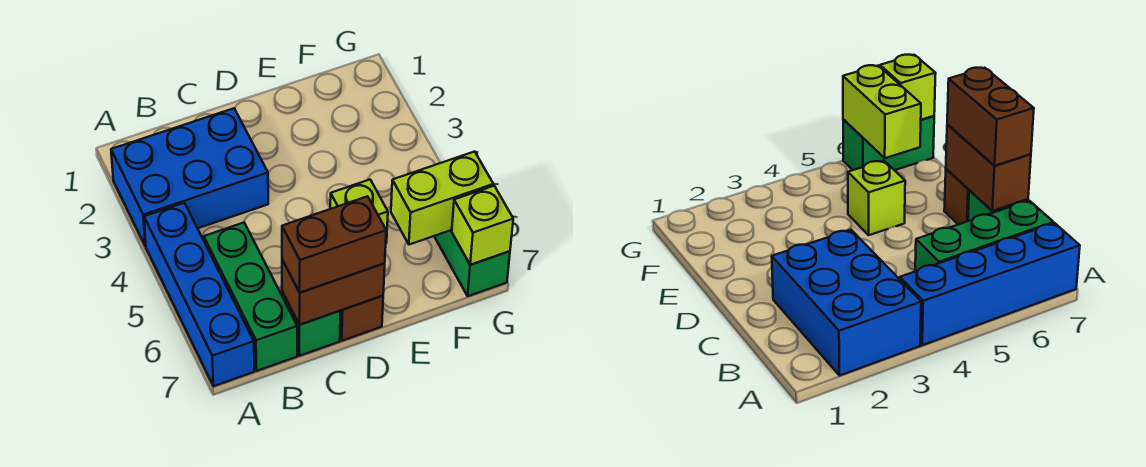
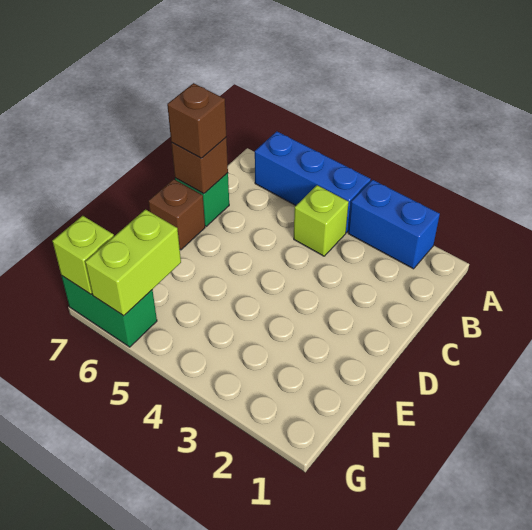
blue 2x3 brick [111,108,268,246] -> blue 1x2 brick [348,180,440,269]
blue 1x4 brick [144,203,254,386] -> blue 1x3 brick [255,131,371,233]
green 1x3 brick [204,223,297,371] -> none
brown 1x2 brick [282,260,385,325] -> brown 1x1 brick [171,138,228,194]
brown 1x2 brick [282,196,386,293] -> brown 1x1 brick [167,83,226,158]
lime 1x1 brick [330,180,388,243] -> lime 1x1 brick moved to [294,185,349,256]

